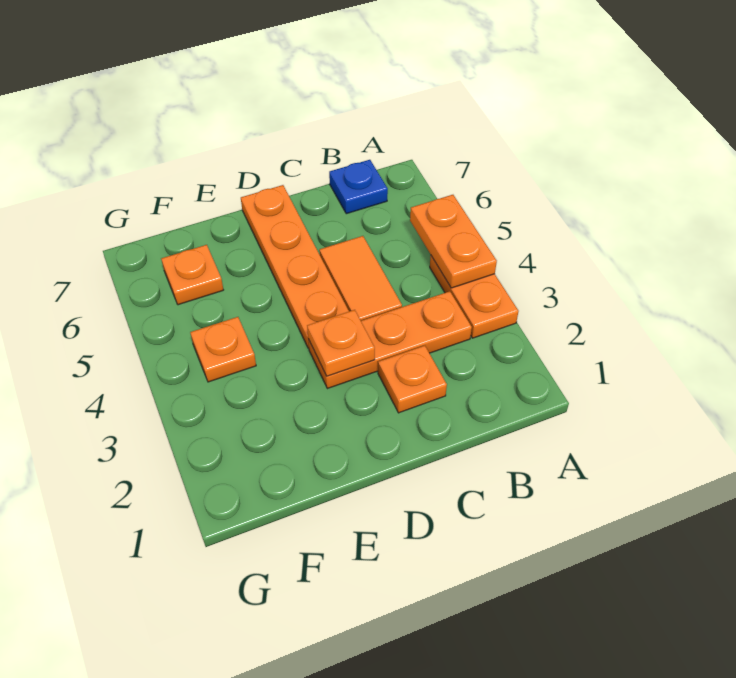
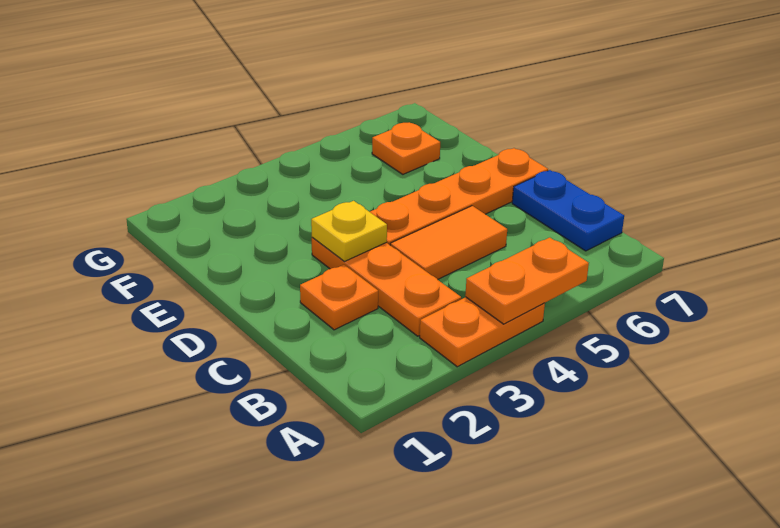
blue 1x1 plate [329,160,388,214] -> blue 1x2 plate [512,170,624,251]
orange 1x1 plate [307,310,375,376] -> yellow 1x1 plate [311,201,387,262]
orange 1x1 plate [190,317,256,382] -> none

